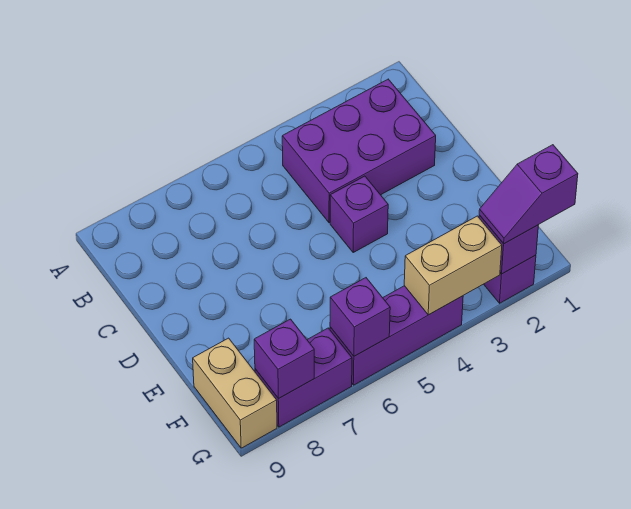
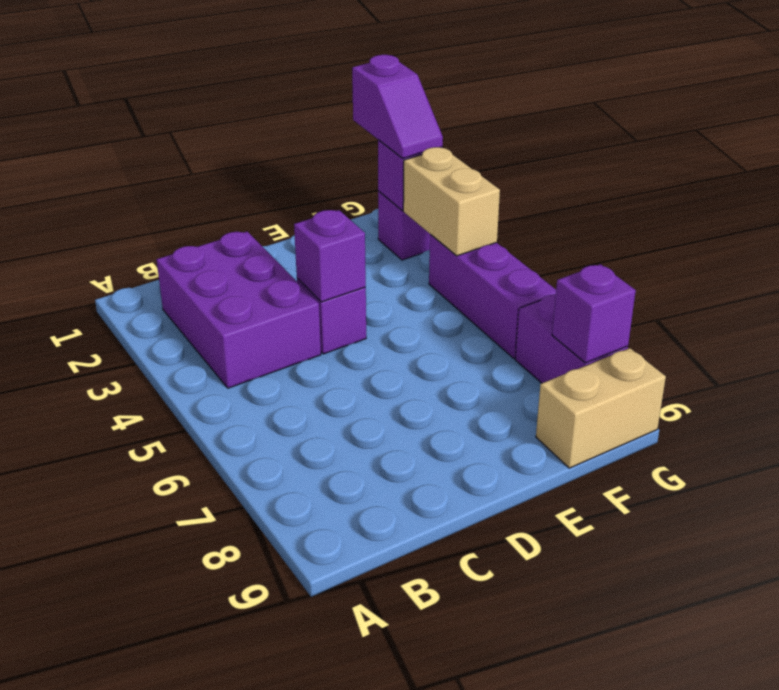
purple 1x1 brick [330,278,390,356] -> purple 1x1 brick moved to [294,210,366,302]

